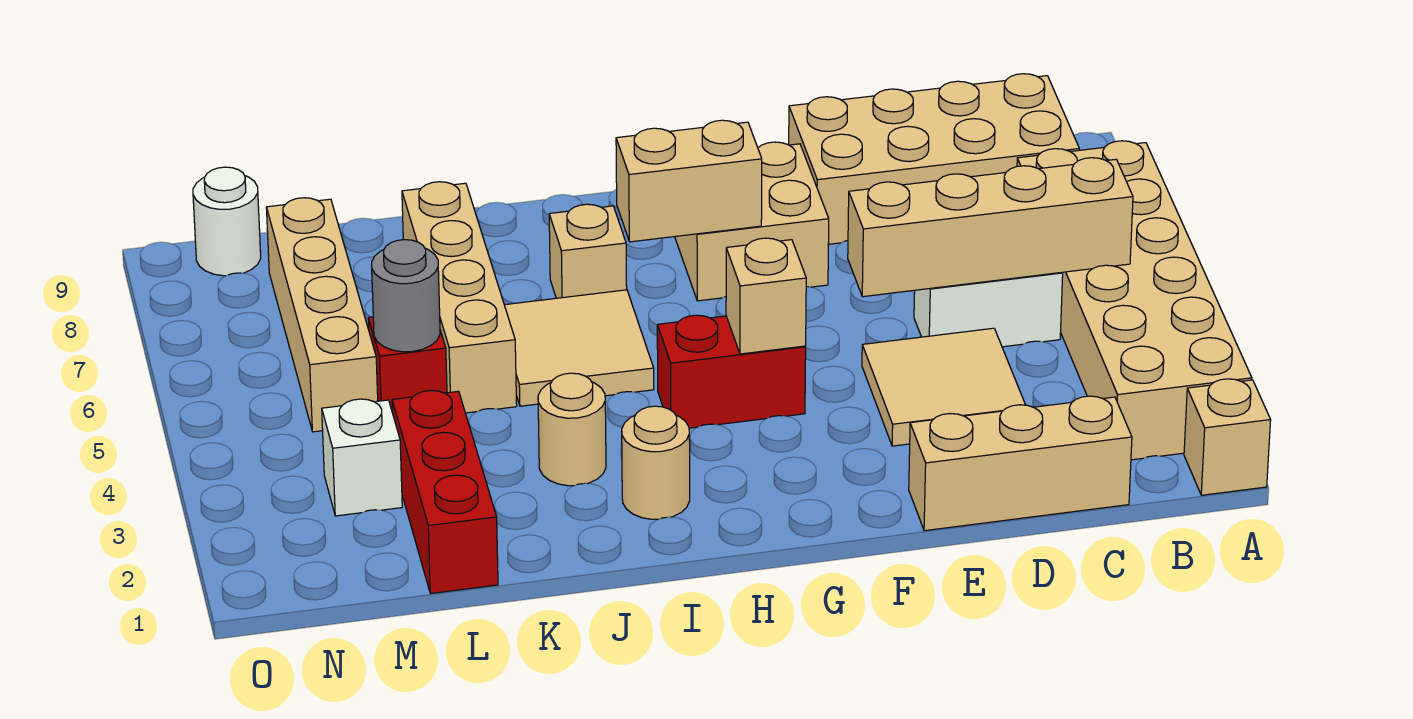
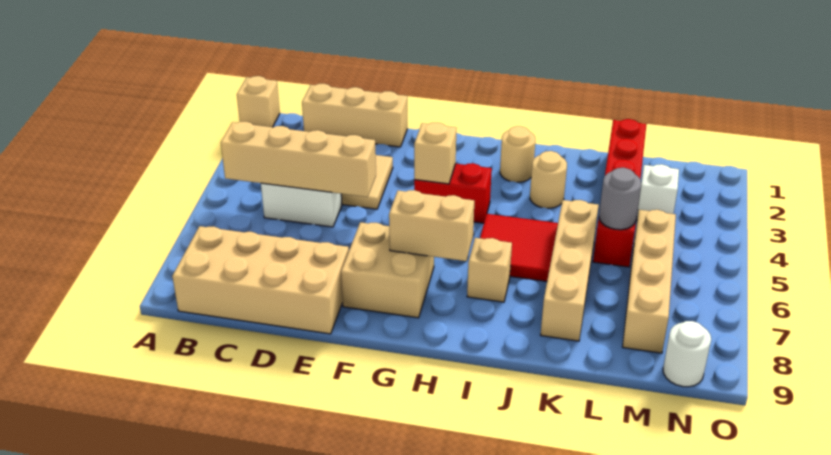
tan 2x6 brick [1017,141,1252,460] -> none
tan 2x2 tile [505,290,654,406] -> red 2x2 tile [480,214,558,281]

